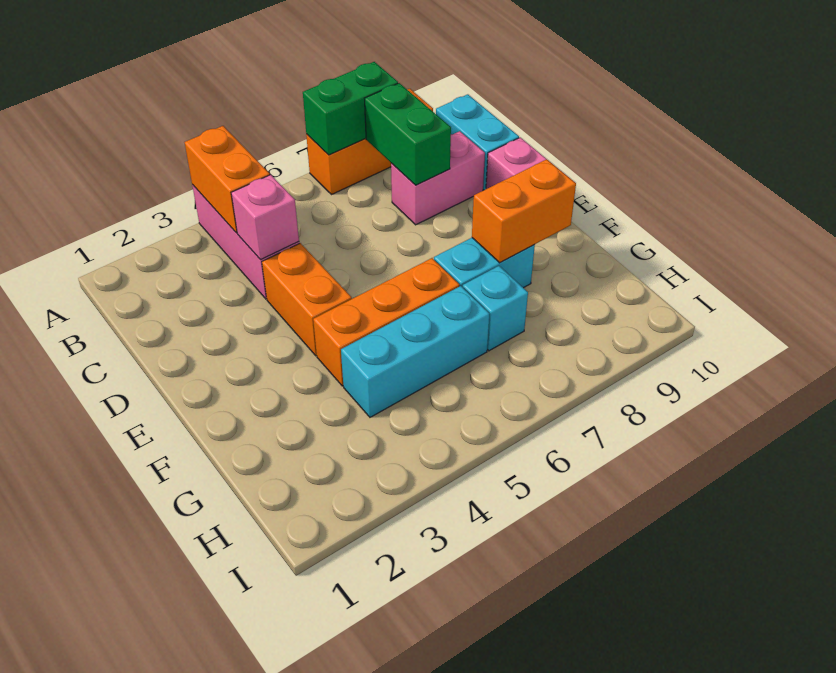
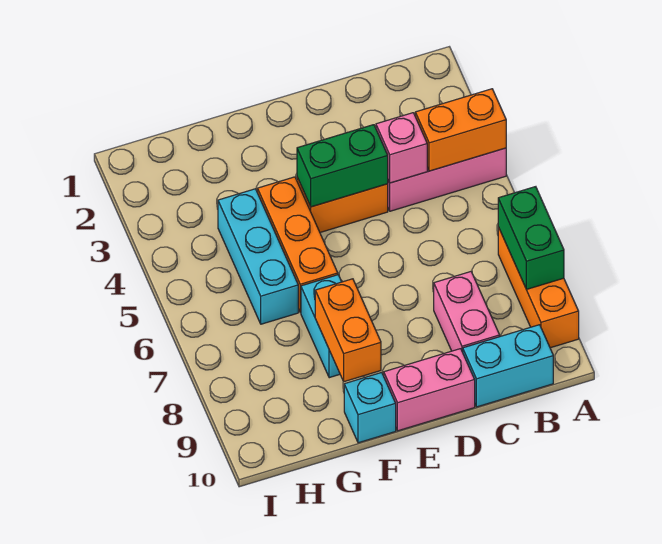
green 1x2 brick [365,83,451,185] -> green 1x2 brick moved to [297,125,388,207]
cyan 1x1 brick [463,266,528,351] -> cyan 1x1 brick moved to [344,372,396,443]

